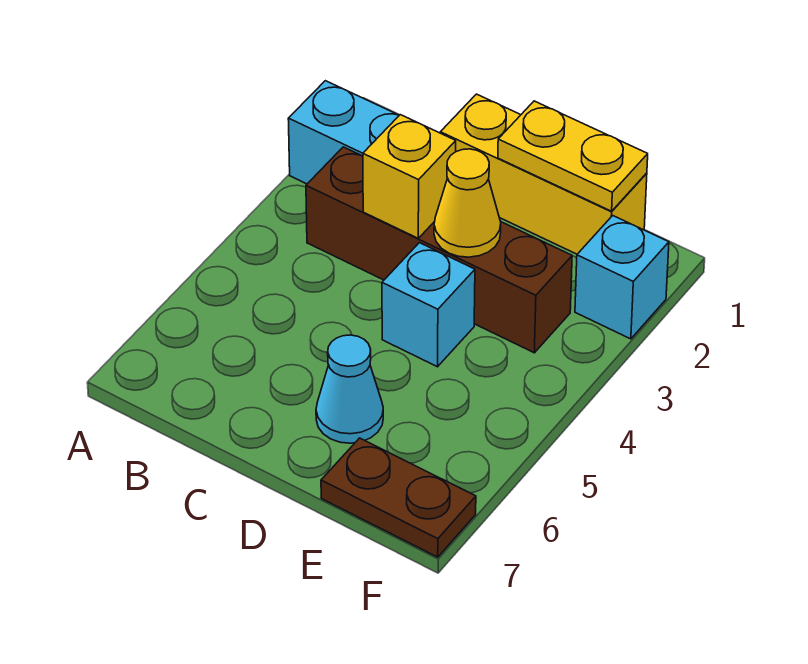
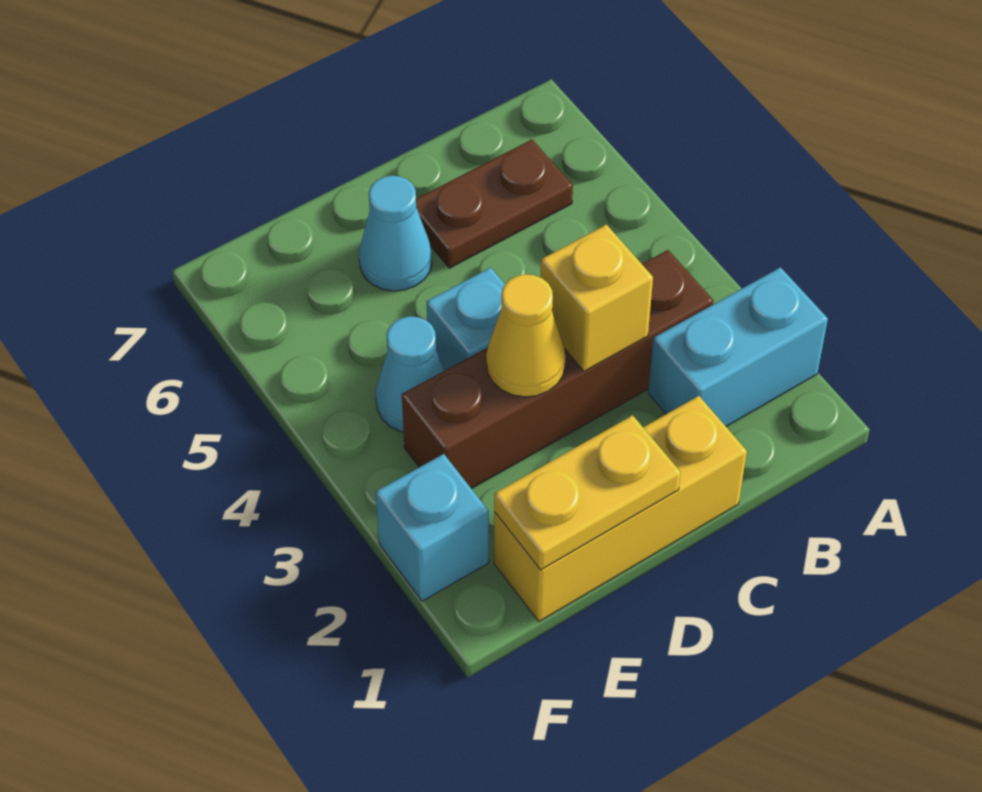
none -> cyan 1x1 cone [376,316,445,432]
brown 1x2 plate [321,438,476,557] -> brown 1x2 plate moved to [416,140,573,268]

